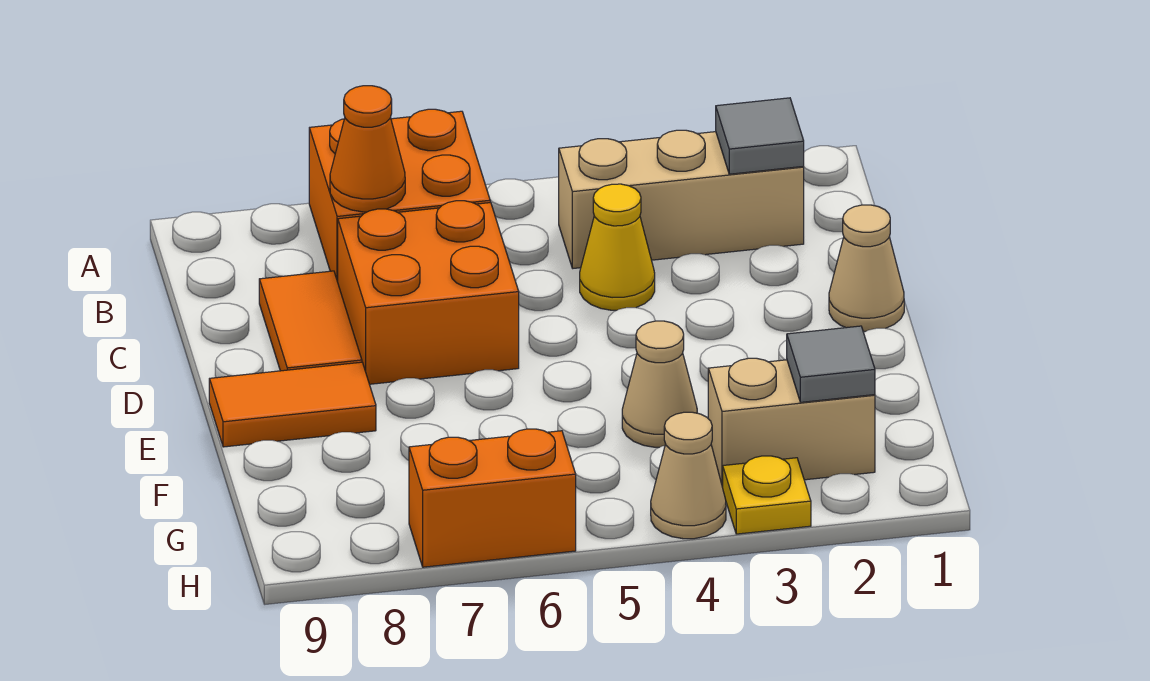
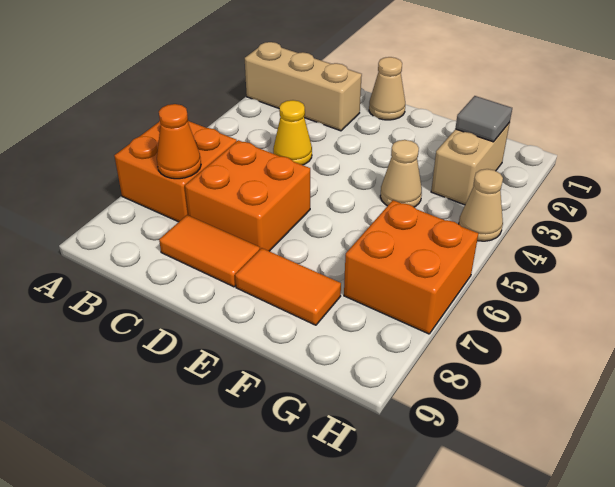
tan 1x3 brick [559,130,804,268] -> tan 1x3 brick turned to [245,42,362,131]
grey 1x1 tile [716,98,804,174] -> none
orange 1x2 tile [209,362,376,447] -> orange 1x2 tile turned to [235,248,341,325]
yellow 1x1 plate [723,456,811,534] -> none
orange 1x2 brick [409,429,576,567] -> orange 2x2 brick [344,200,478,334]

